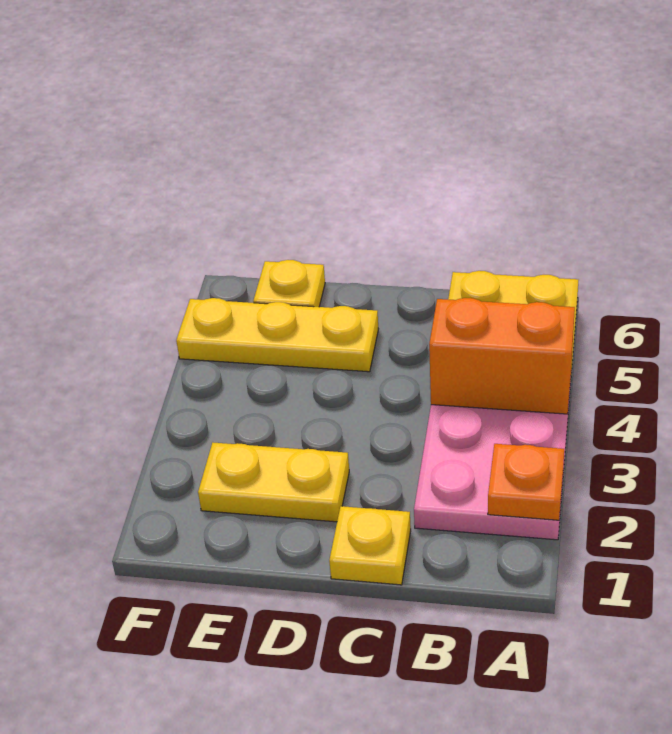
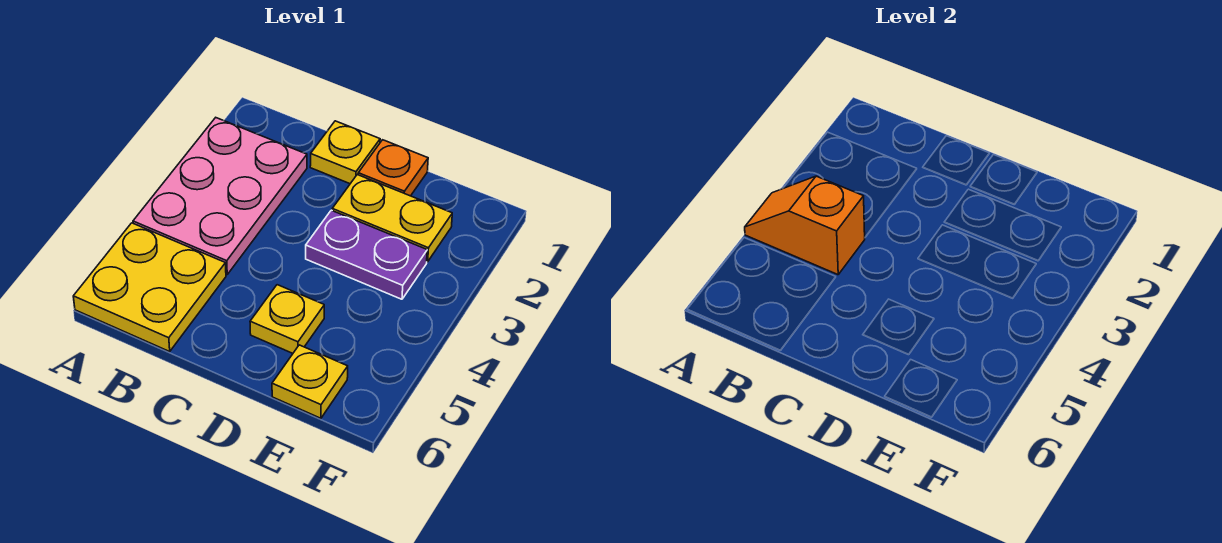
orange 1x1 plate [488,444,564,520] -> orange 1x1 plate moved to [358,140,428,196]
orange 1x2 brick [429,298,575,414] -> orange 1x2 slope [745,176,865,275]
none -> purple 1x2 plate [306,210,427,299]
yellow 1x3 plate [176,298,378,372] -> yellow 1x1 plate [250,285,324,353]

